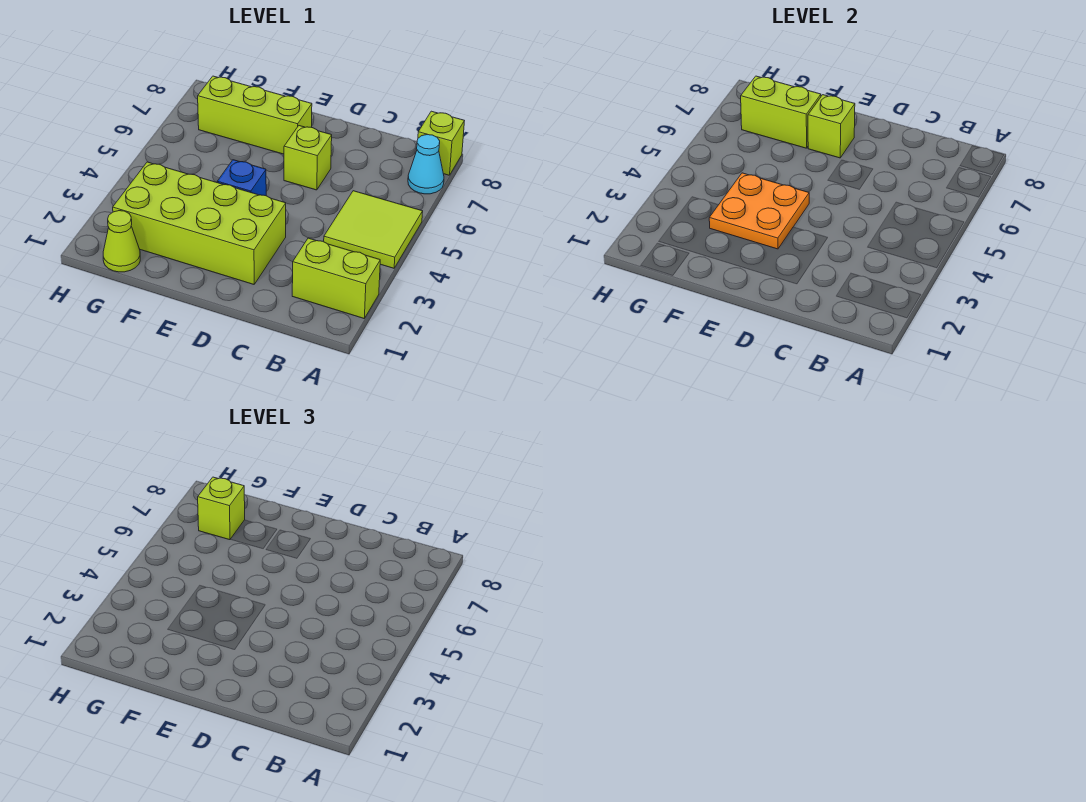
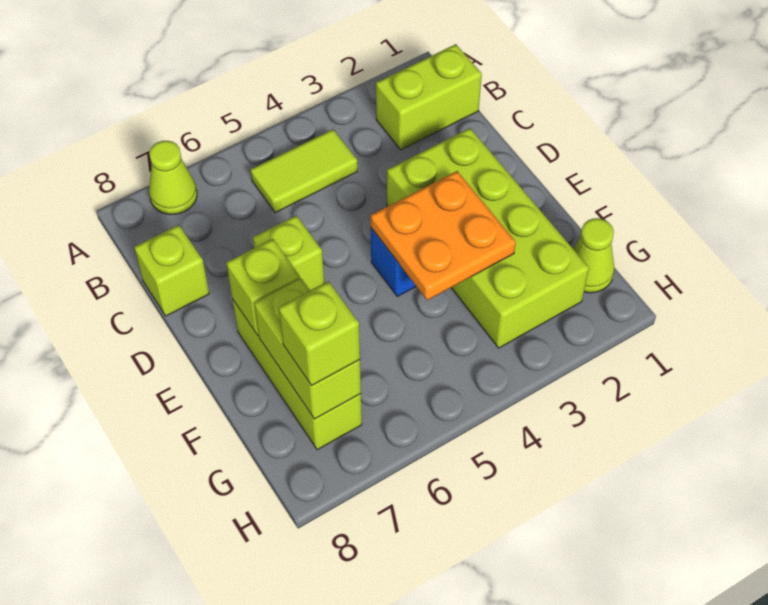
lime 1x2 brick [292,238,380,318] -> lime 1x2 brick turned to [376,44,482,150]
lime 2x2 tile [324,191,423,268] -> lime 1x2 tile [251,129,358,213]
cyan 1x1 cone [408,135,444,194] -> lime 1x1 cone [149,141,197,215]
lime 1x1 brick [418,111,464,175] -> lime 1x1 brick moved to [134,225,209,316]

